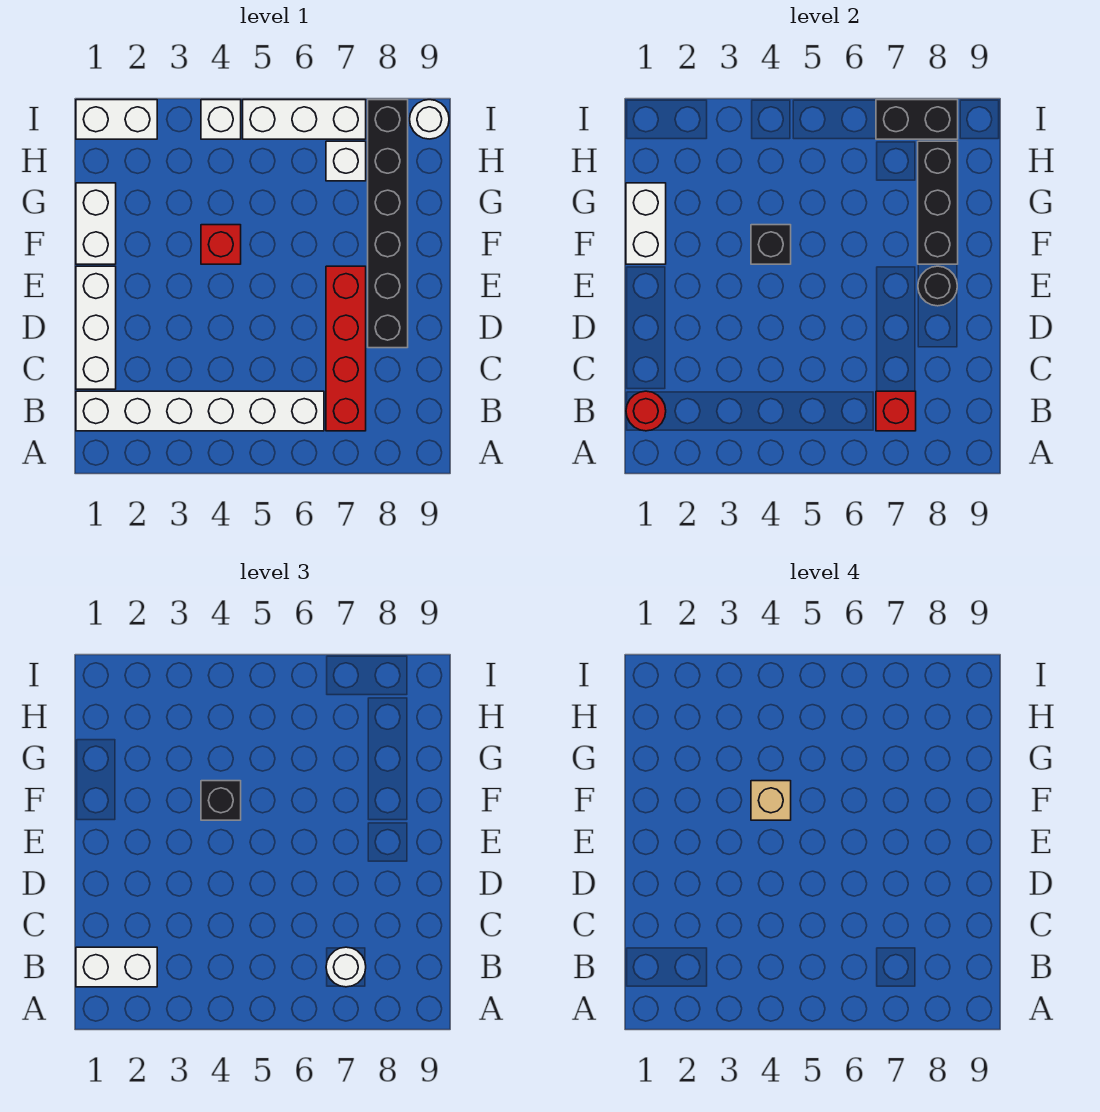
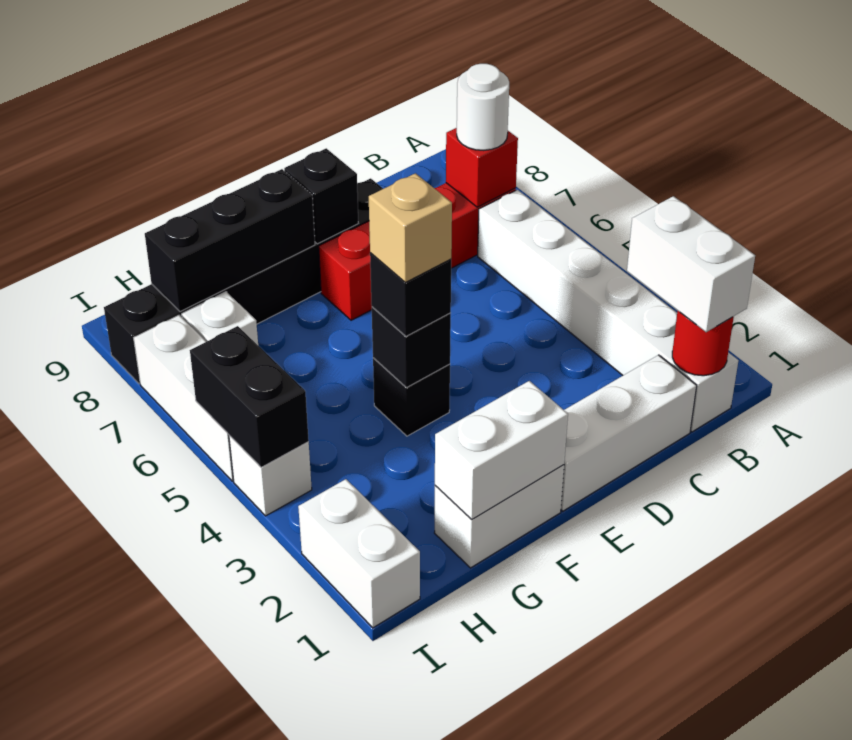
black 1x1 round brick [918,266,957,306] -> black 1x1 brick [284,148,358,244]
red 1x1 brick [201,225,241,264] -> black 1x1 brick [373,358,450,436]
black 1x2 brick [876,100,958,139] -> black 1x2 brick moved to [190,326,309,467]
white 1x1 round brick [410,100,449,139] -> none

